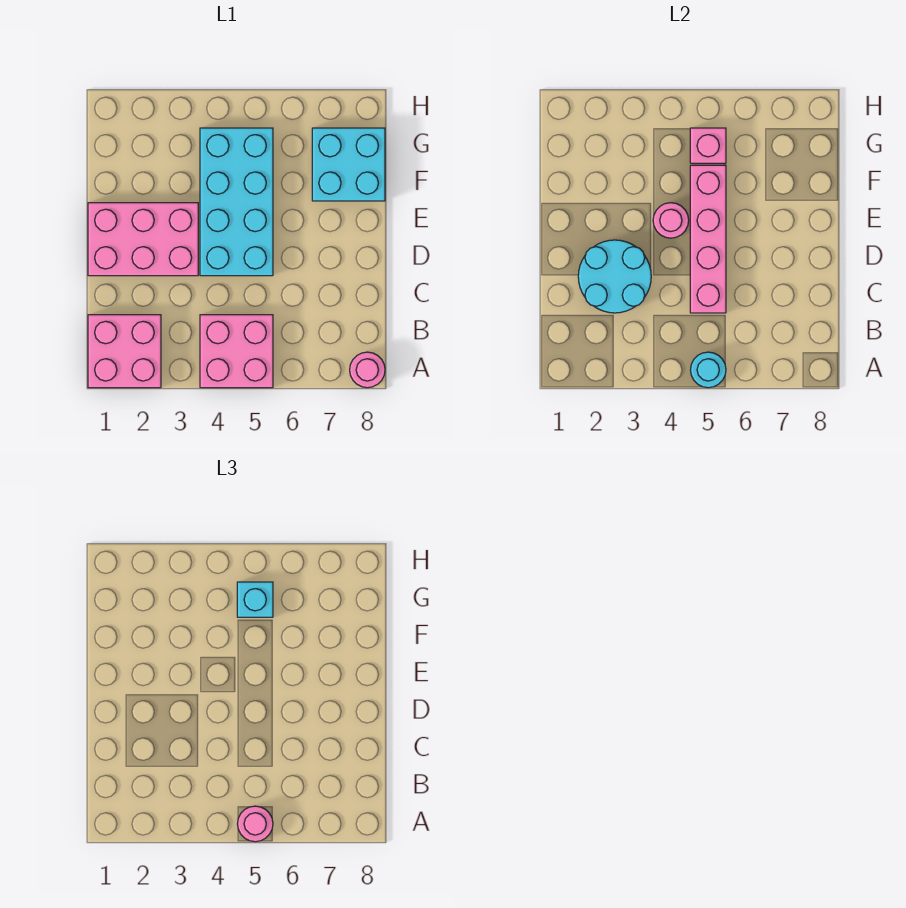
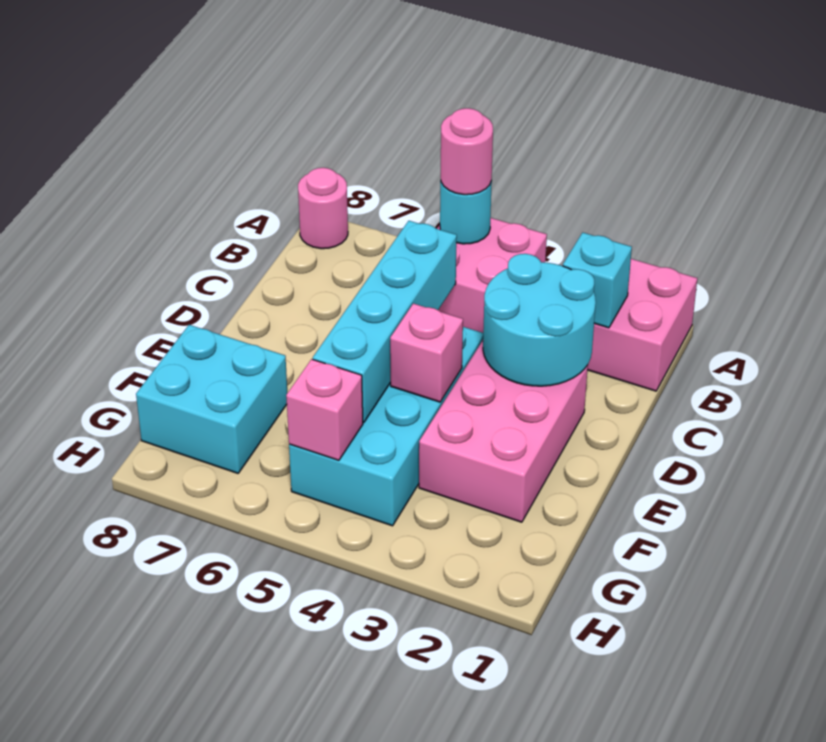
pink 1x4 brick [690,165,726,313] -> cyan 1x4 brick [313,221,457,422]
pink 2x3 brick [88,203,198,276] -> pink 2x3 brick turned to [419,341,588,522]
pink 1x1 round brick [653,203,689,238] -> pink 1x1 brick [390,303,463,402]
cyan 1x1 brick [237,582,273,617] -> cyan 1x1 brick moved to [563,233,632,328]

